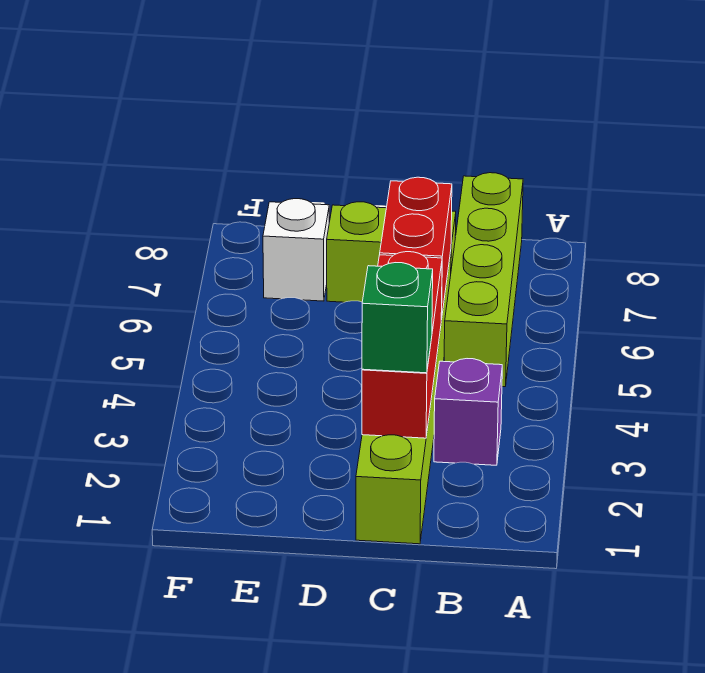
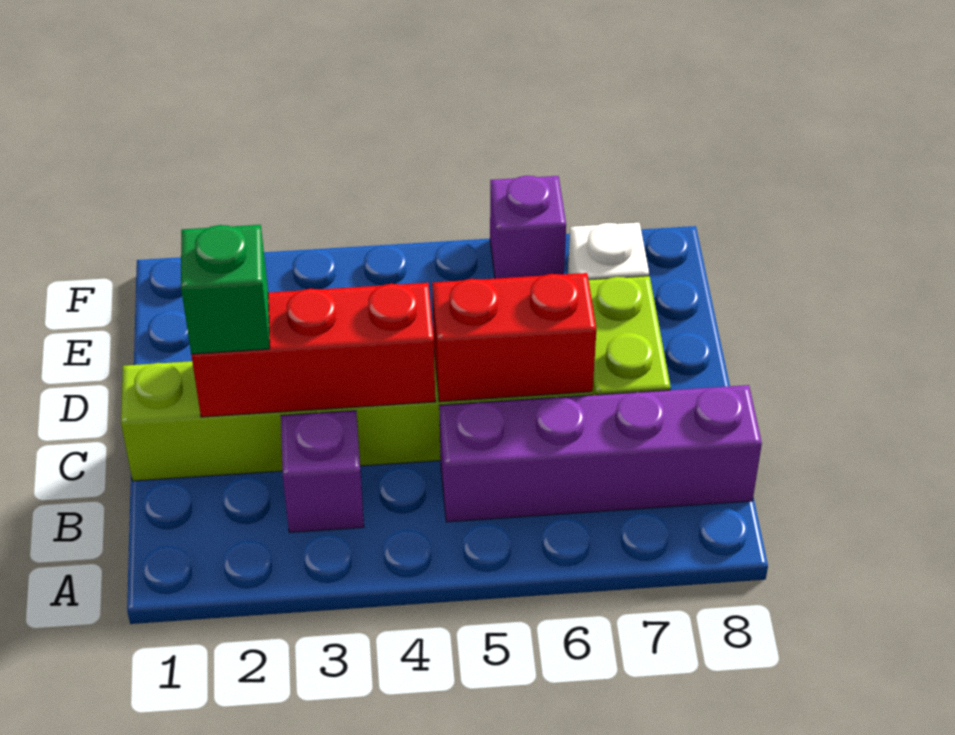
lime 1x4 brick [444,173,523,387] -> purple 1x4 brick [439,385,762,522]
none -> purple 1x1 brick [490,176,566,279]

